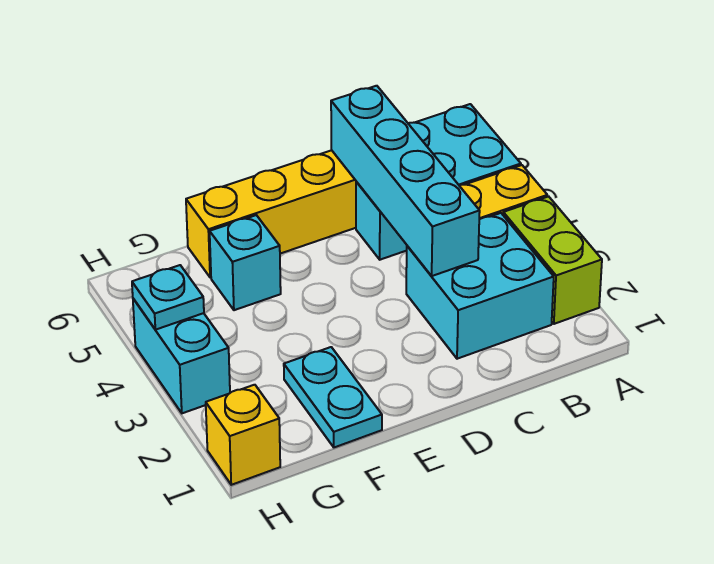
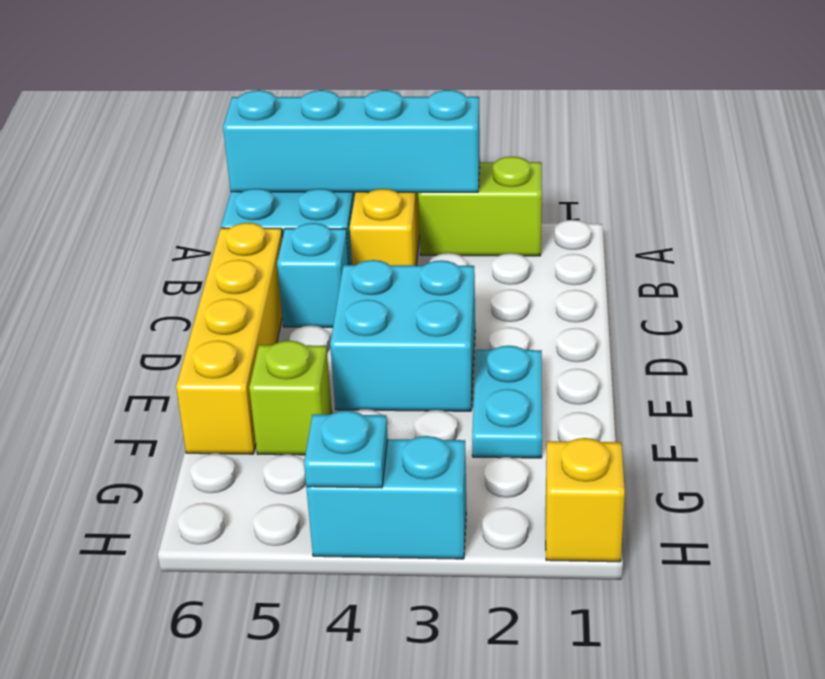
cyan 2x2 brick [406,213,554,359] -> cyan 2x2 brick moved to [330,260,475,411]
cyan 1x4 brick [331,86,480,276] -> cyan 1x4 brick moved to [223,90,480,192]
cyan 1x2 plate [284,347,382,447] -> cyan 1x2 plate turned to [472,346,542,458]
cyan 1x1 brick [210,215,281,310] -> lime 1x1 brick [249,341,332,455]

